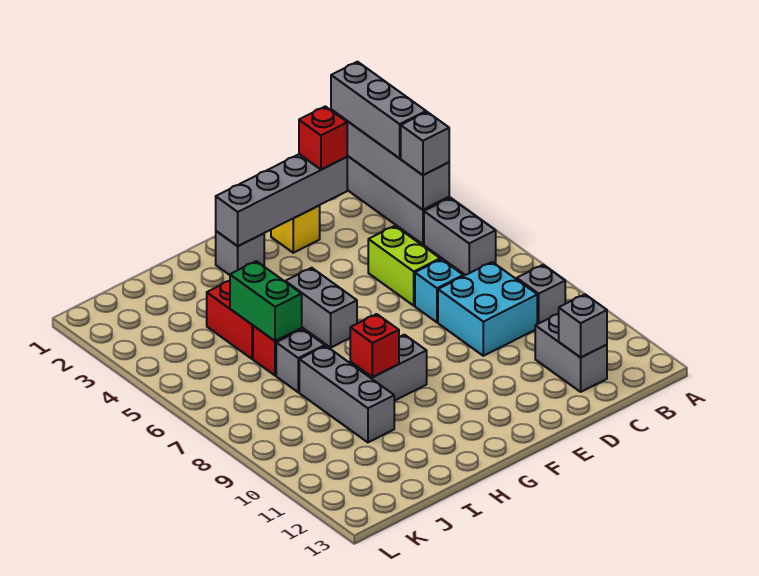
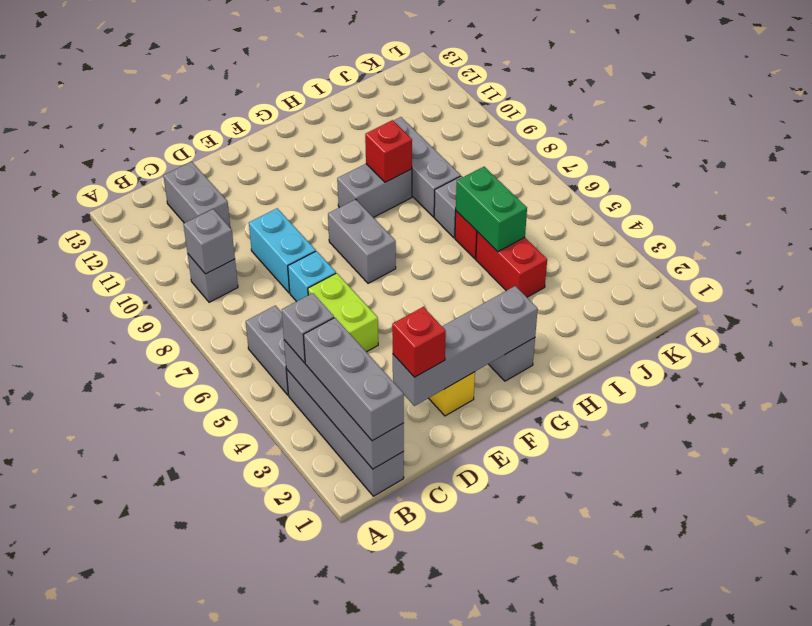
cyan 2x2 brick [438,262,537,356] -> cyan 1x2 brick [249,208,316,293]
grey 1x1 brick [559,294,607,357] -> grey 1x1 brick moved to [183,209,235,274]
grey 1x2 brick [285,268,357,348] -> grey 1x2 brick moved to [328,199,396,283]

